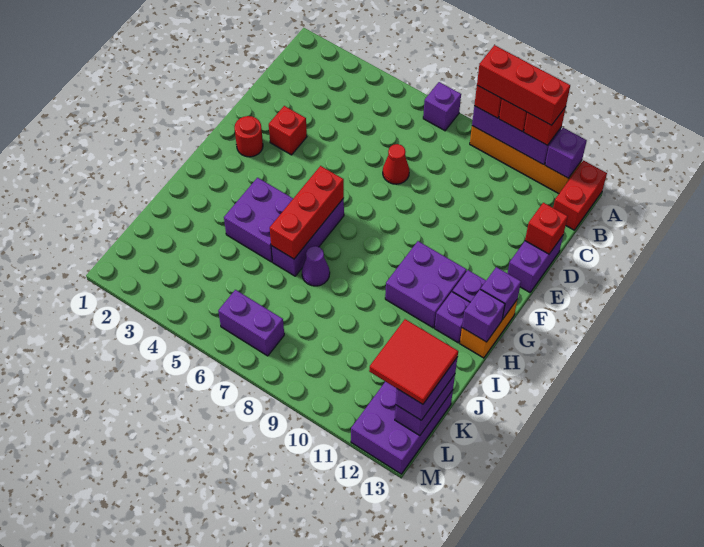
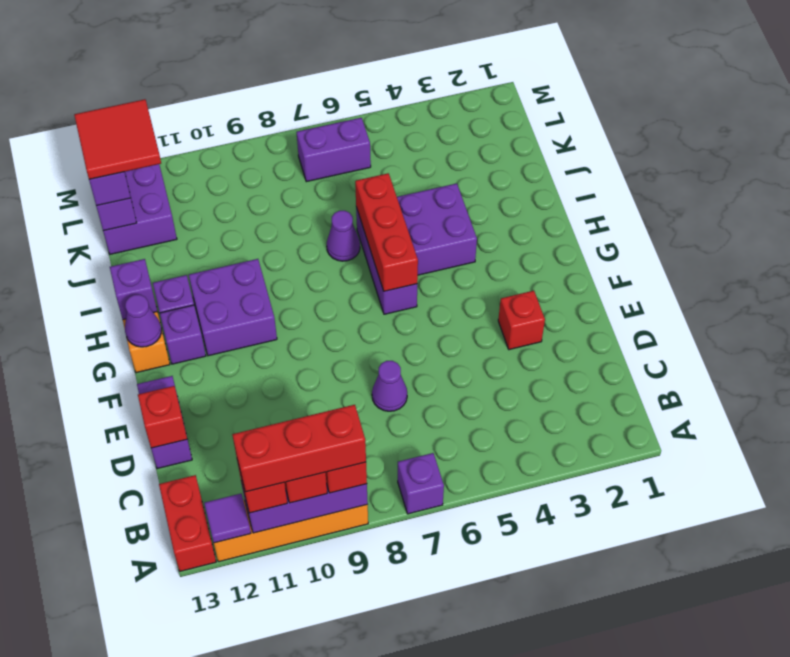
purple 1x1 brick [545,128,587,178] -> purple 1x1 tile [204,494,251,543]
red 1x1 cone [383,144,409,184] -> purple 1x1 cone [372,361,407,411]
red 1x1 round brick [235,116,263,157] -> none
purple 1x1 brick [481,267,521,319] -> purple 1x1 cone [125,295,161,347]

